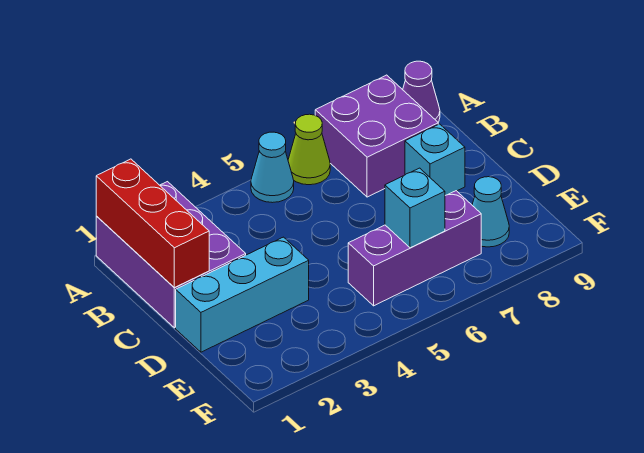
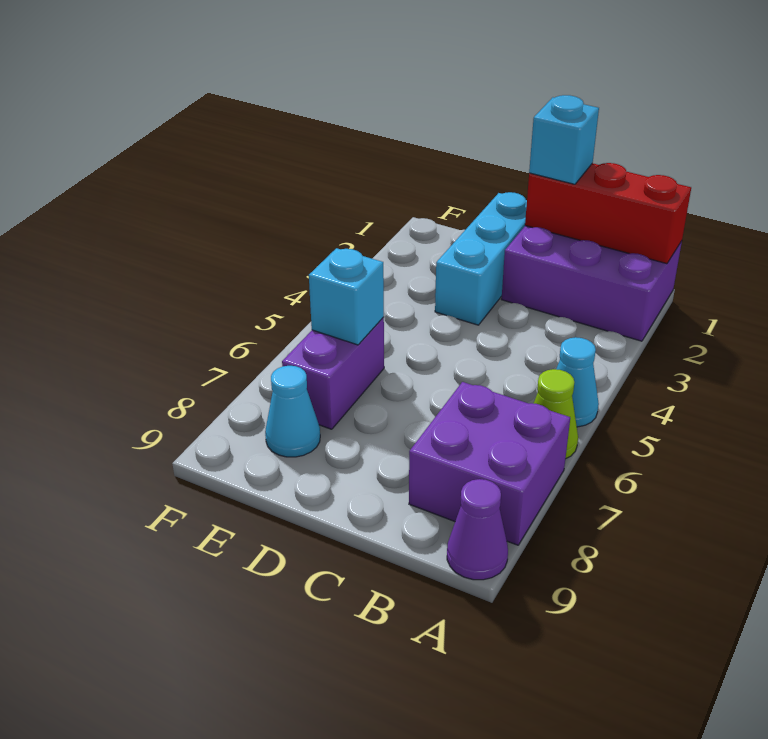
cyan 1x1 brick [405,124,465,195] -> cyan 1x1 brick moved to [529,95,599,184]
purple 1x3 brick [348,191,481,306] -> purple 1x2 brick [282,317,384,429]

